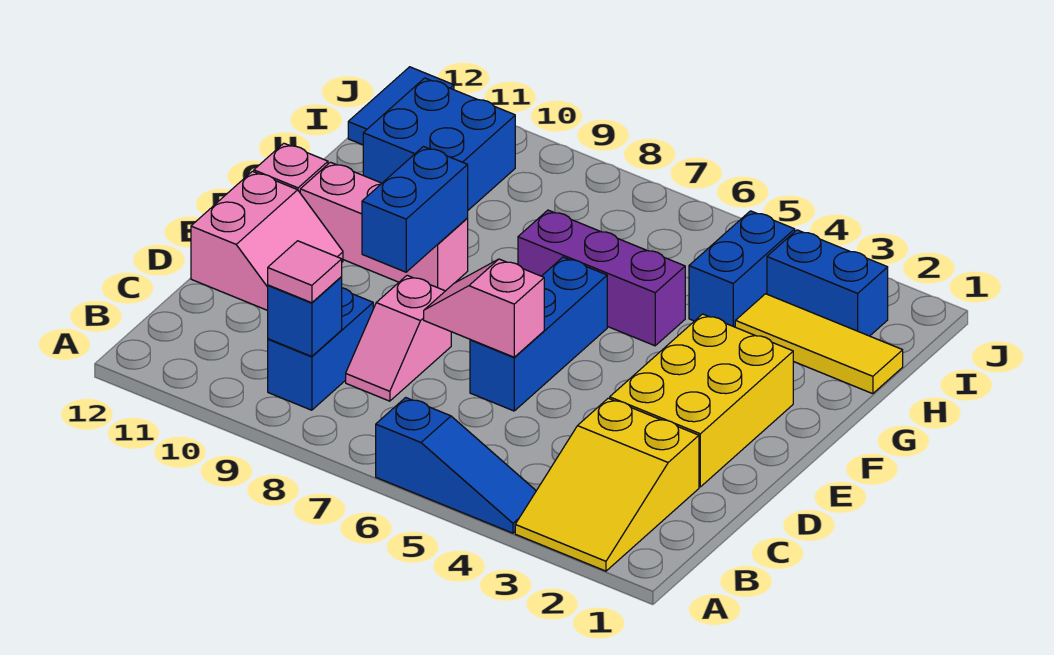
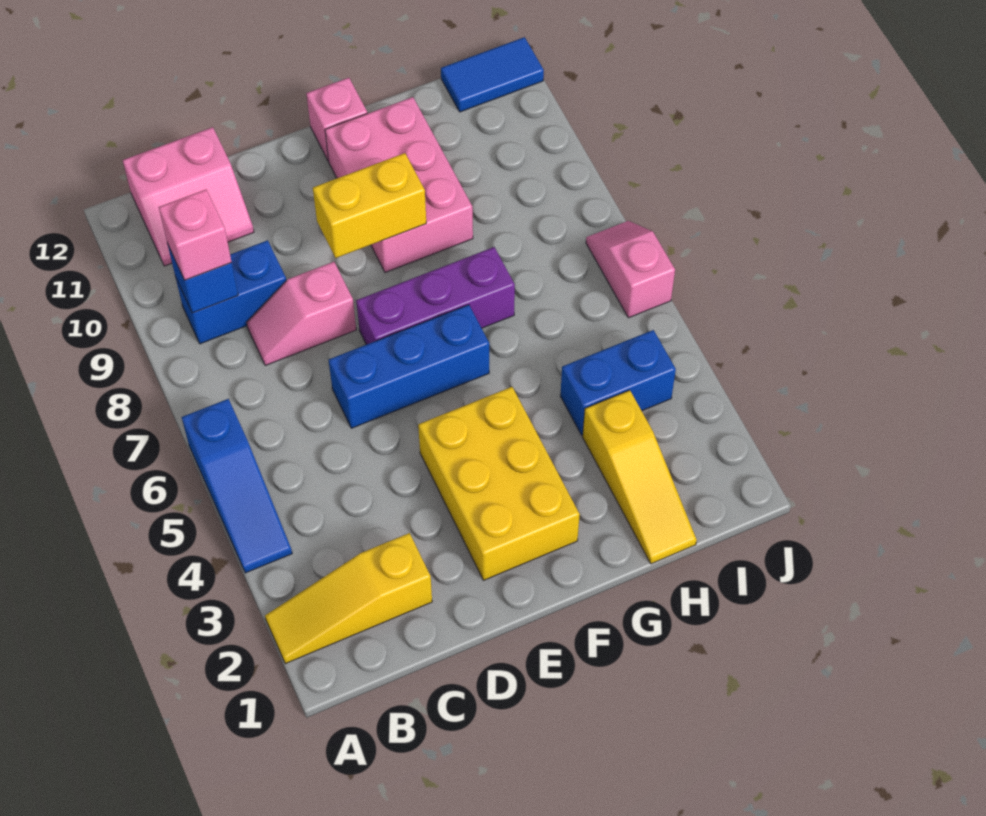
yellow 2x3 slope [515,398,699,571] -> yellow 1x3 slope [265,533,432,664]
pink 1x1 tile [268,241,342,303] -> pink 1x1 brick [159,190,232,280]
yellow 2x3 brick [610,314,793,487] -> yellow 2x3 brick turned to [418,387,580,580]
pink 1x2 slope [424,259,544,357] -> pink 1x2 slope moved to [586,221,675,318]
pink 2x2 slope [191,171,343,311] -> pink 2x2 slope moved to [123,127,254,266]
blue 1x2 brick [362,147,468,272] -> yellow 1x2 brick [313,153,426,258]
pink 1x3 brick [300,162,468,291] -> pink 2x3 brick [325,97,473,272]
purple 1x3 brick [518,210,685,346] -> purple 1x3 brick turned to [356,247,515,345]
yellow 1x3 tile [735,294,903,394] -> yellow 1x3 slope [583,390,697,564]
blue 2x2 brick [363,78,515,210] -> none
blue 1x2 brick [767,230,888,336] -> none

